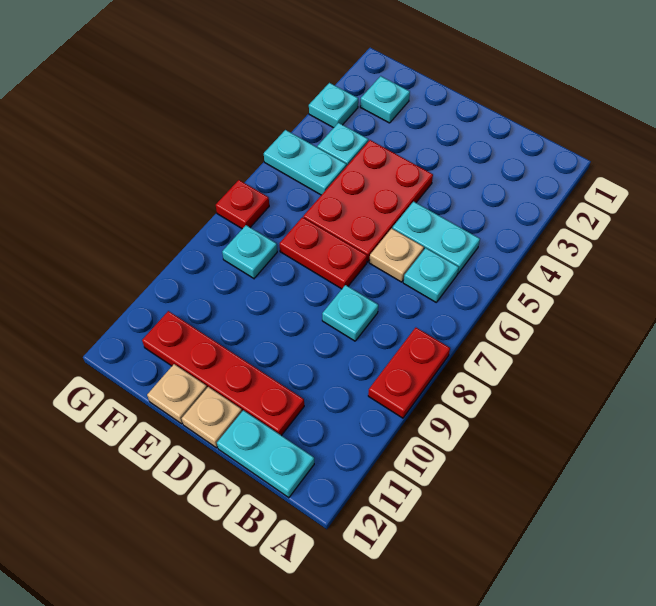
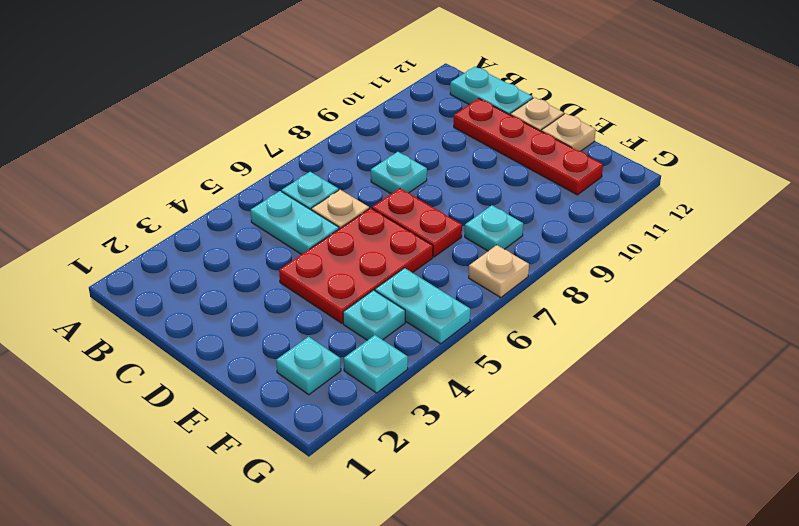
red 1x2 plate [368,328,450,418] -> none
red 1x1 plate [216,180,269,229] -> tan 1x1 plate [469,245,529,298]

